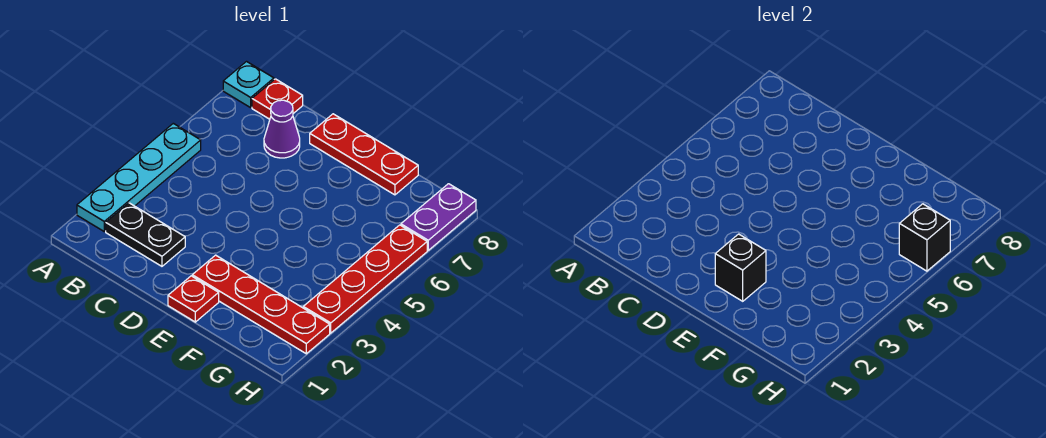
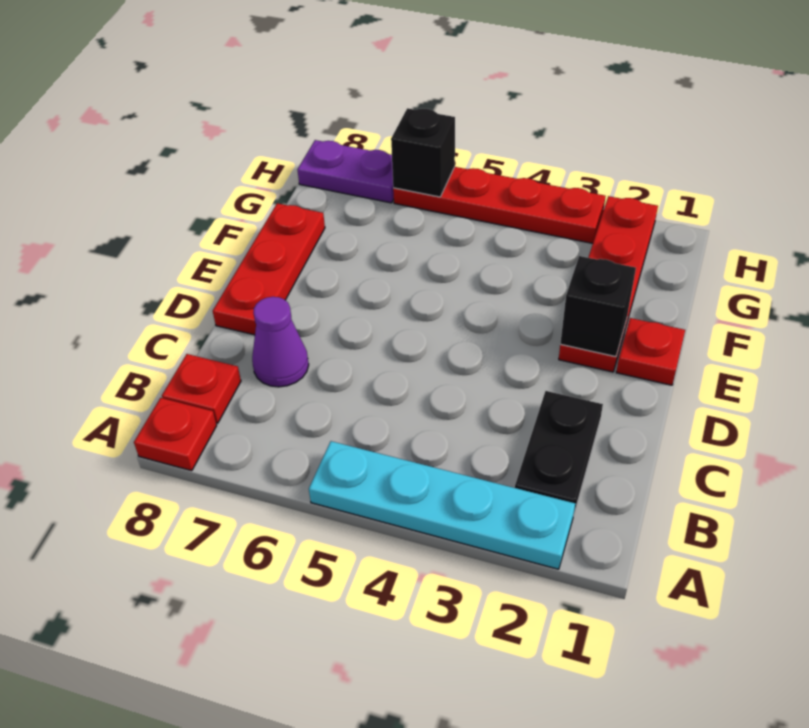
cyan 1x1 plate [223,62,274,108] -> red 1x1 plate [134,398,217,471]

